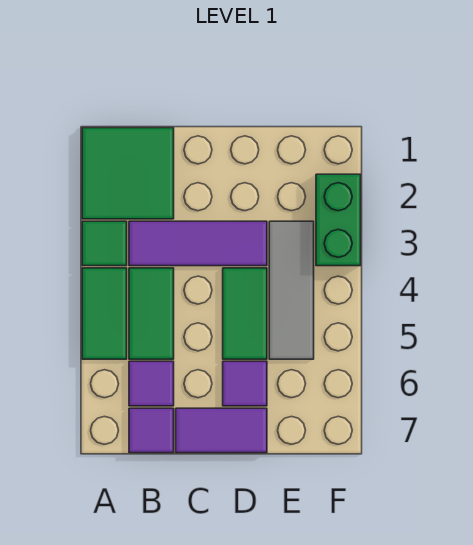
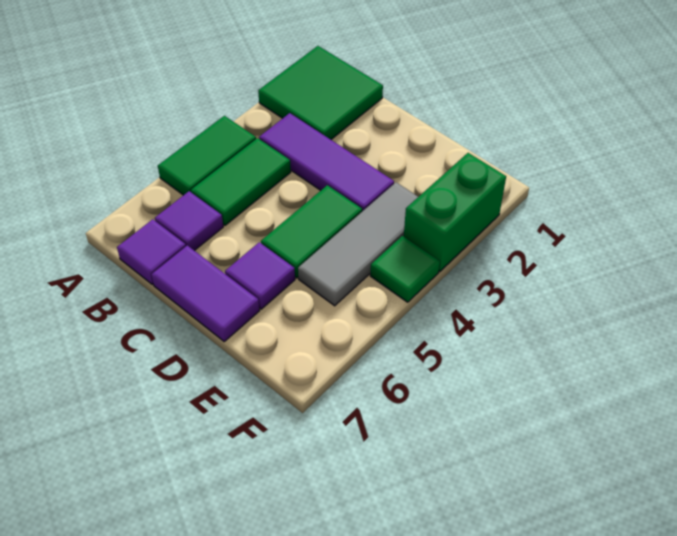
green 1x1 tile [82,221,127,266] -> green 1x1 tile moved to [370,236,440,302]

